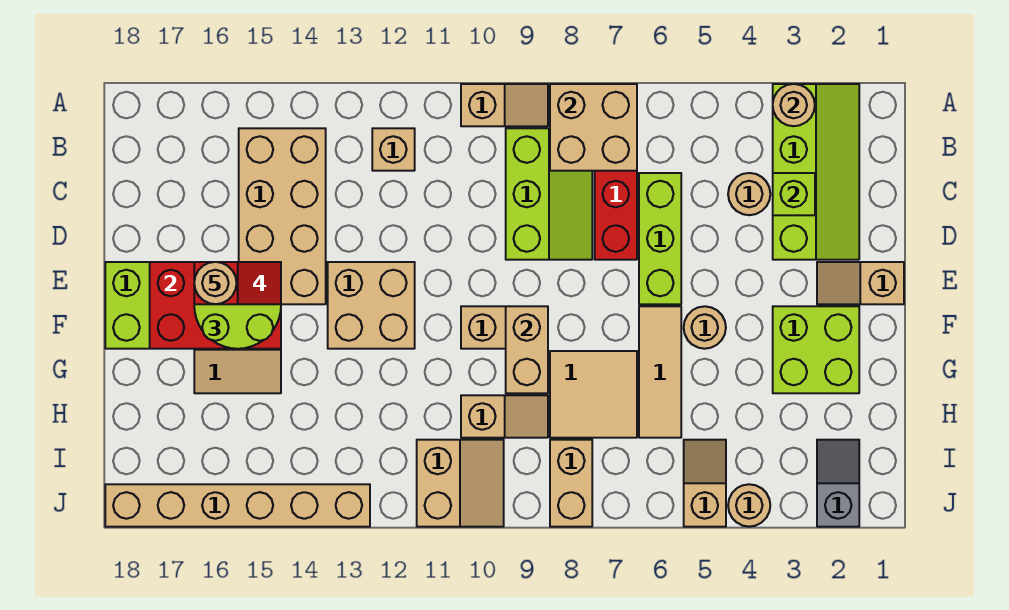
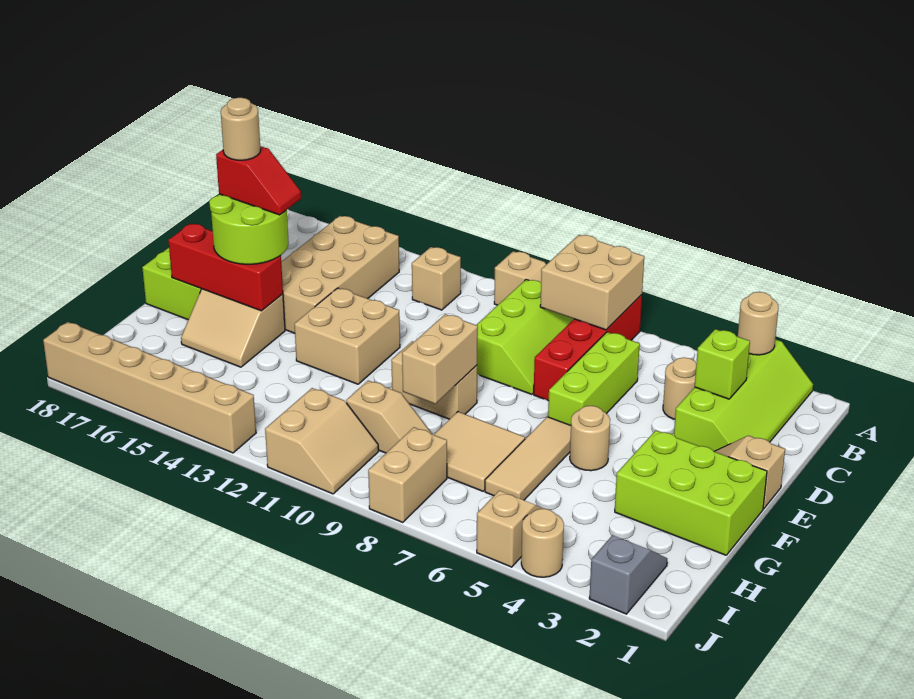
red 2x3 brick [150,262,281,349] -> red 1x3 brick [168,224,283,311]
lime 2x2 brick [773,306,859,393] -> lime 2x3 brick [615,430,767,555]

